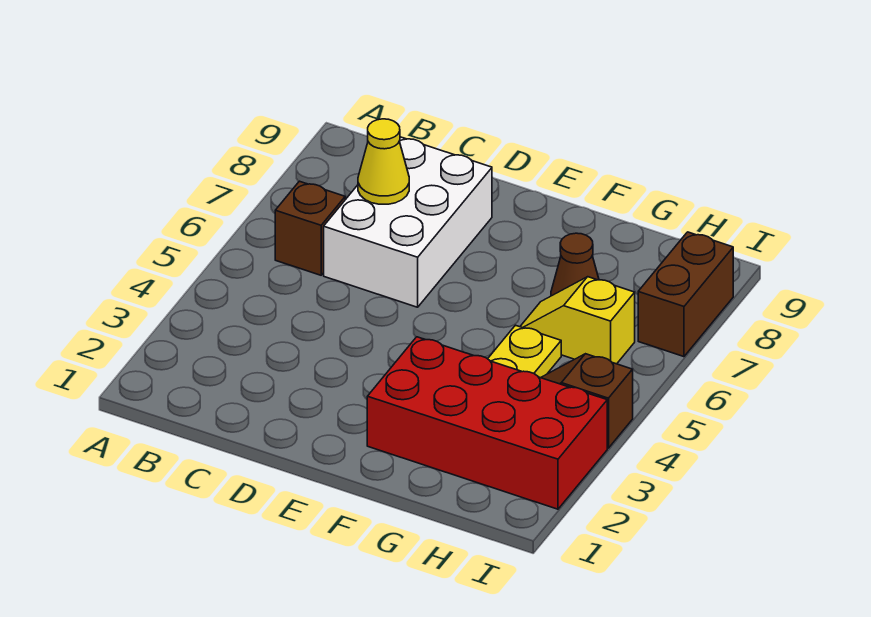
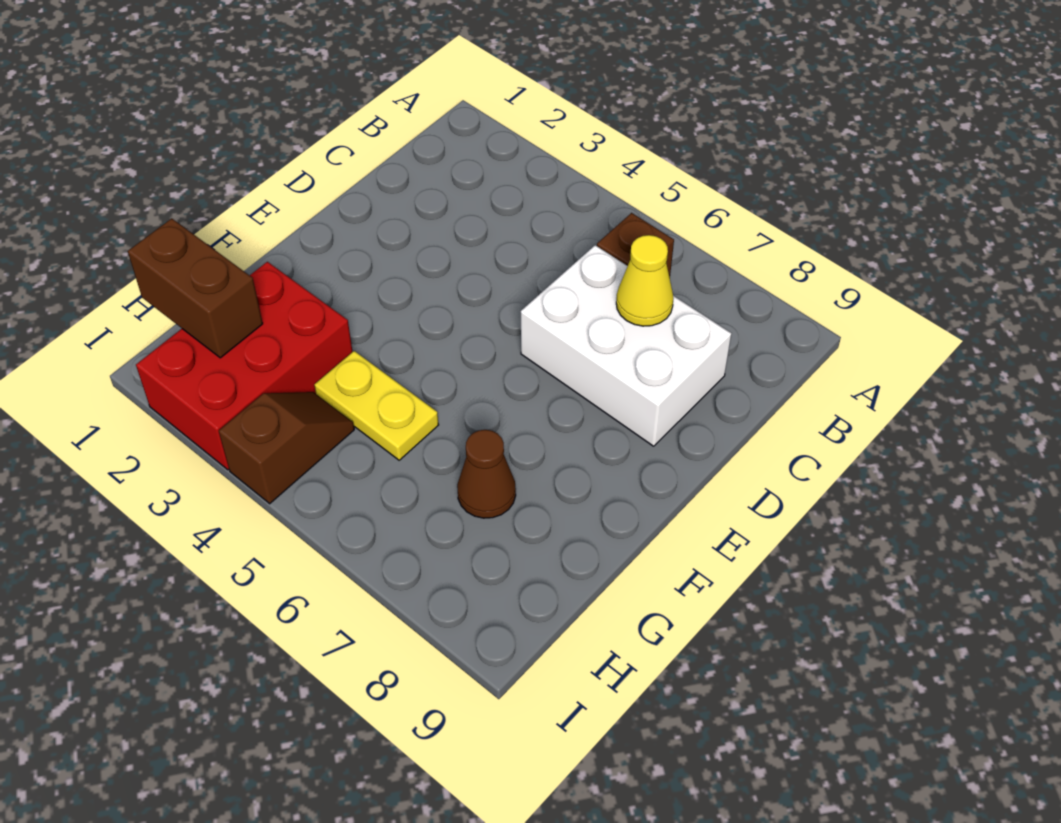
red 2x4 brick [367,337,607,509] -> red 2x3 brick [136,262,353,470]
yellow 1x2 slope [520,277,635,364] -> none
brown 1x2 brick [638,232,733,357] -> brown 1x2 brick moved to [128,218,263,358]

